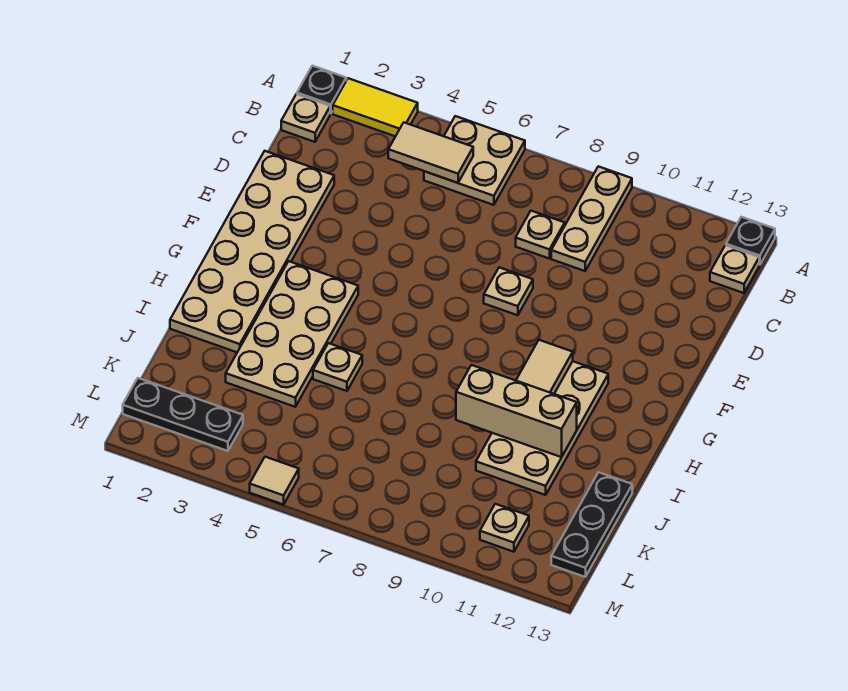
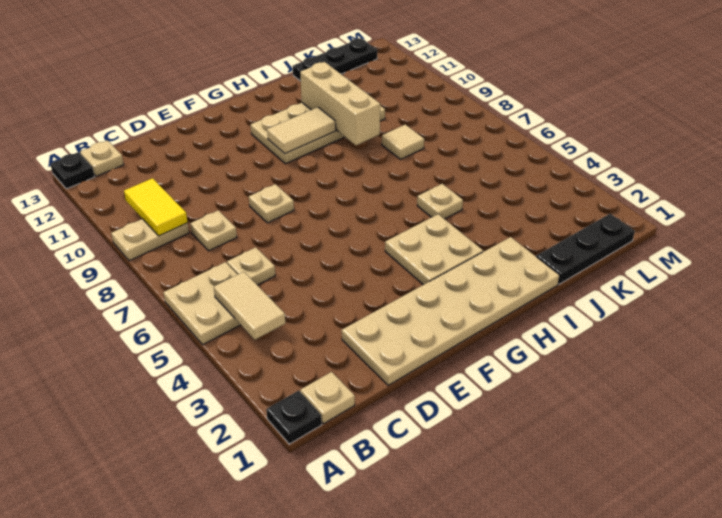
yellow 1x2 tile [333,78,418,136] -> yellow 1x2 tile moved to [124,178,188,236]
tan 1x3 plate [551,166,632,271] -> tan 1x2 plate [111,219,189,261]
tan 2x4 plate [226,261,358,407] -> tan 2x2 plate [385,214,483,285]
black 1x3 plate [123,378,243,451] -> black 1x3 plate turned to [536,214,635,284]
tan 1x1 plate [480,504,529,552] -> tan 1x1 plate moved to [227,247,275,285]
tan 1x1 tile [250,457,299,505] -> tan 1x1 tile moved to [382,125,424,159]

